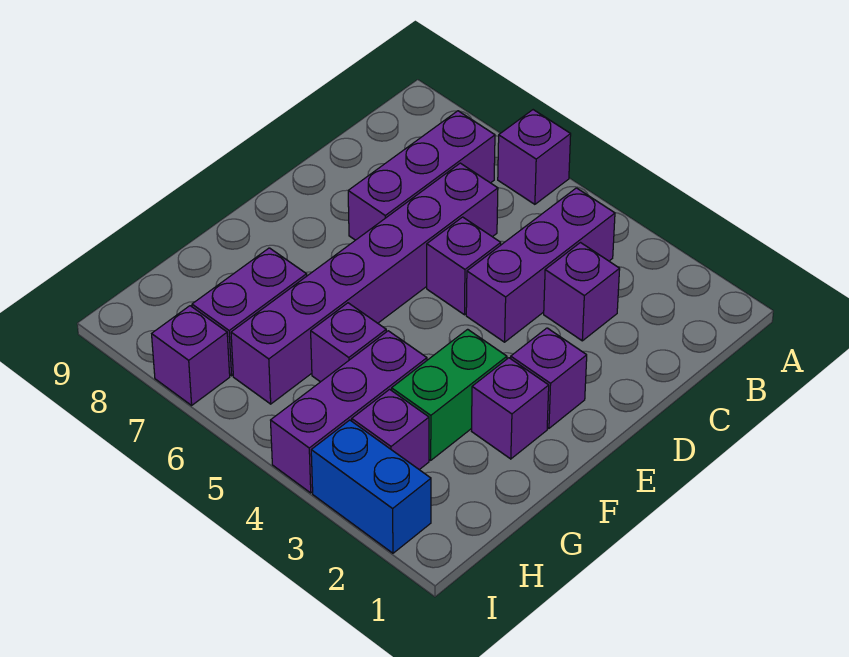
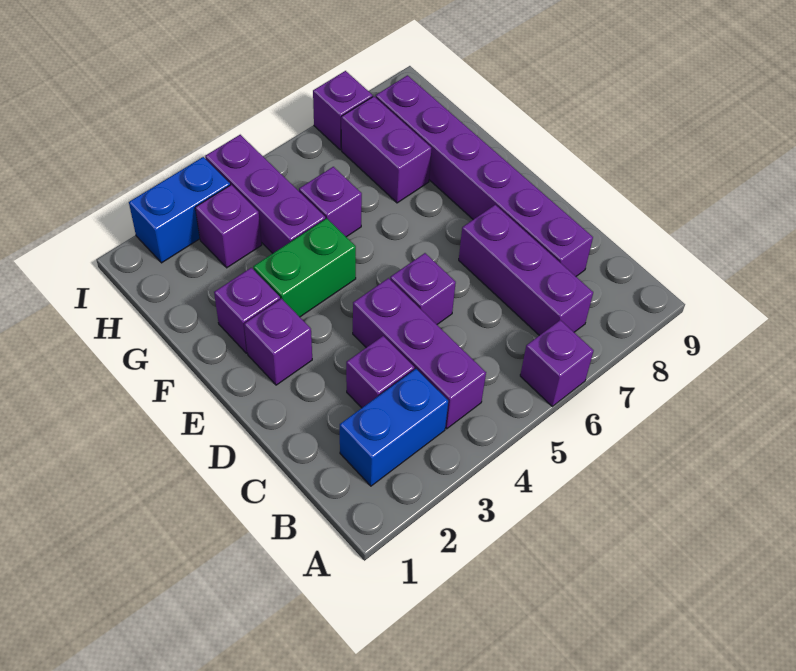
none -> blue 1x2 brick [340,369,448,486]
purple 1x6 brick [231,163,498,404] -> purple 1x6 brick moved to [376,75,593,276]
green 1x2 brick [392,329,507,460] -> green 1x2 brick turned to [253,218,356,317]

